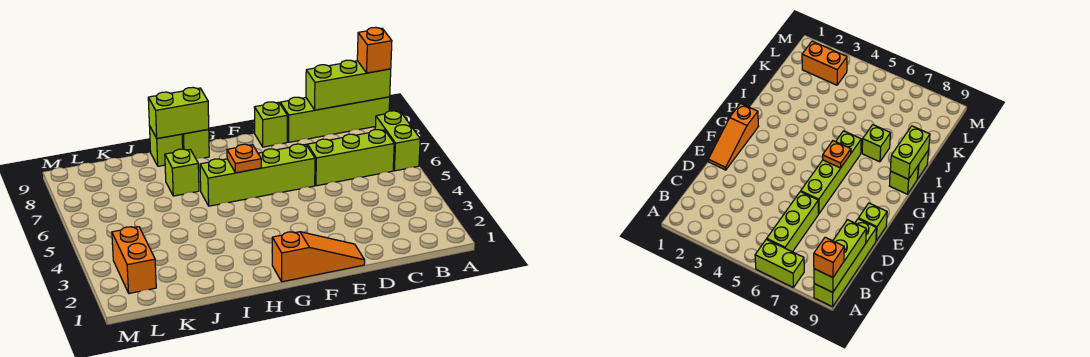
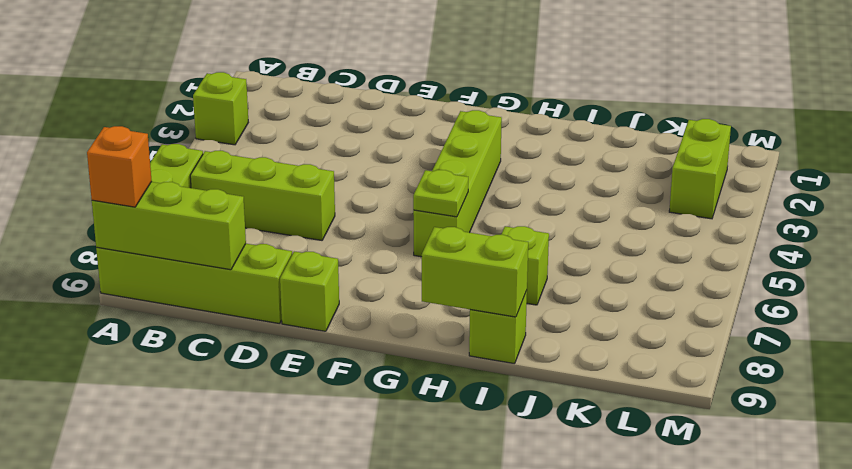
orange 1x3 slope [272,232,365,282] -> none
lime 1x4 brick [200,144,315,206] -> lime 1x4 brick turned to [413,110,502,257]
orange 1x1 plate [227,144,261,173] -> lime 1x1 plate [413,170,468,217]
lime 1x1 brick [182,130,209,159] -> lime 1x1 brick moved to [193,72,248,145]
orange 1x2 brick [112,227,156,293] -> lime 1x2 brick [669,119,731,219]

